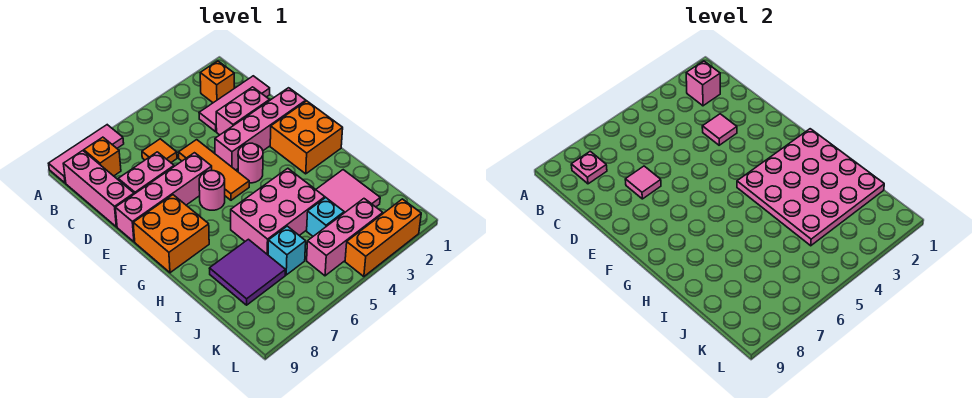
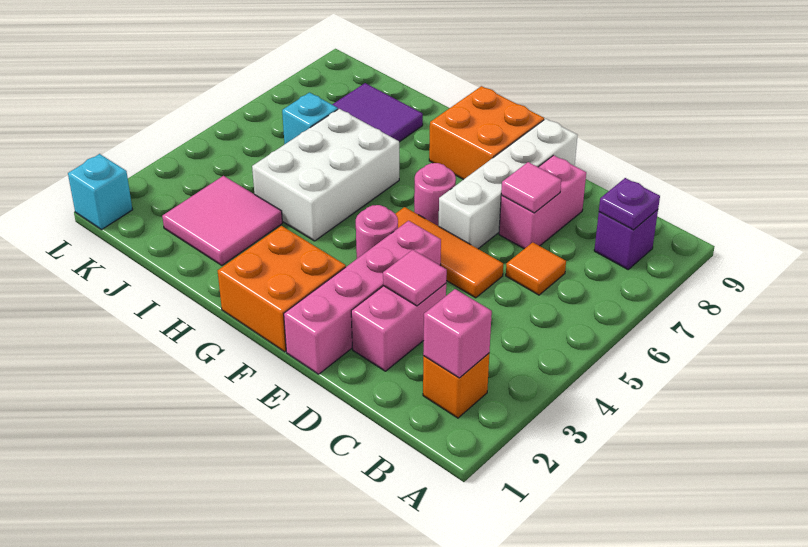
pink 1x3 tile [49,125,124,183] -> none
orange 1x1 brick [84,137,121,176] -> purple 1x1 brick [594,210,658,269]
pink 1x1 plate [571,151,607,184] -> purple 1x1 plate [599,178,660,230]
pink 1x3 brick [63,151,134,227] -> none
pink 1x3 tile [199,76,270,132] -> none
pink 1x4 brick [115,153,212,242] -> white 1x4 brick [439,119,578,249]
pink 4x4 plate [737,129,884,246] -> none
pink 2x3 brick [231,168,325,255] -> white 2x3 brick [252,109,399,241]
cyan 1x1 brick [307,198,344,236] -> cyan 1x1 brick moved to [68,154,133,230]
pink 1x3 brick [307,199,383,276] -> none
orange 1x3 brick [345,199,421,277] -> none

